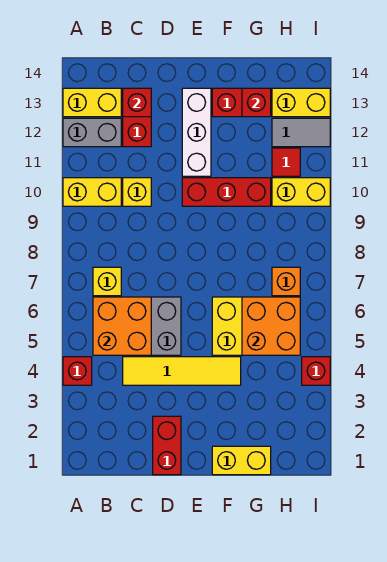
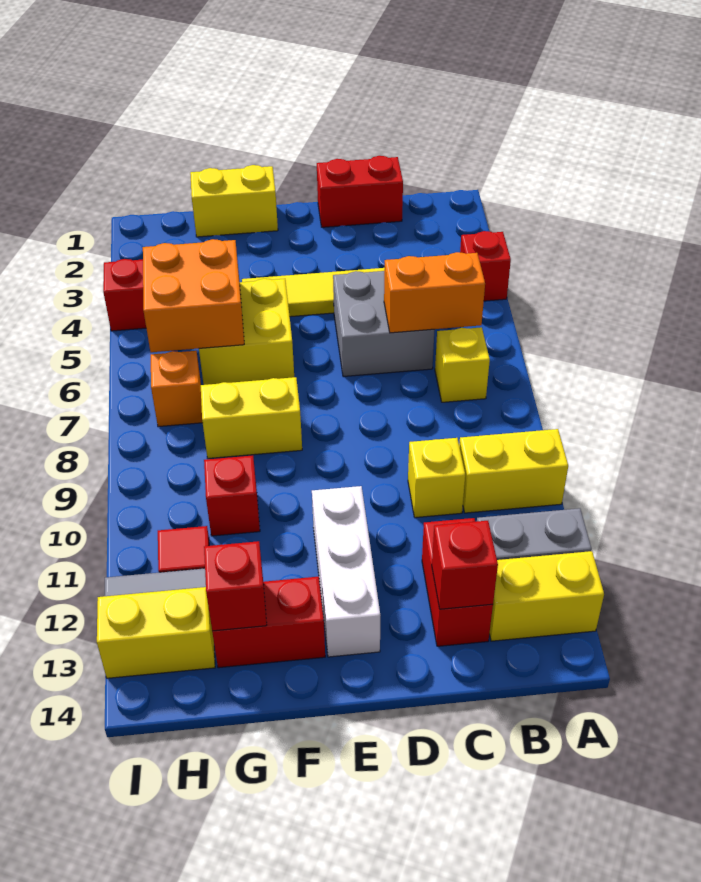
orange 2x2 brick [93,297,151,355] -> orange 1x2 brick [384,252,485,333]
red 1x2 brick [153,416,181,475] -> red 1x2 brick turned to [317,156,403,227]
red 1x3 brick [182,178,271,206] -> red 1x1 brick [204,455,260,536]
yellow 1x2 brick [272,178,330,206] -> yellow 1x2 brick moved to [201,377,302,459]

